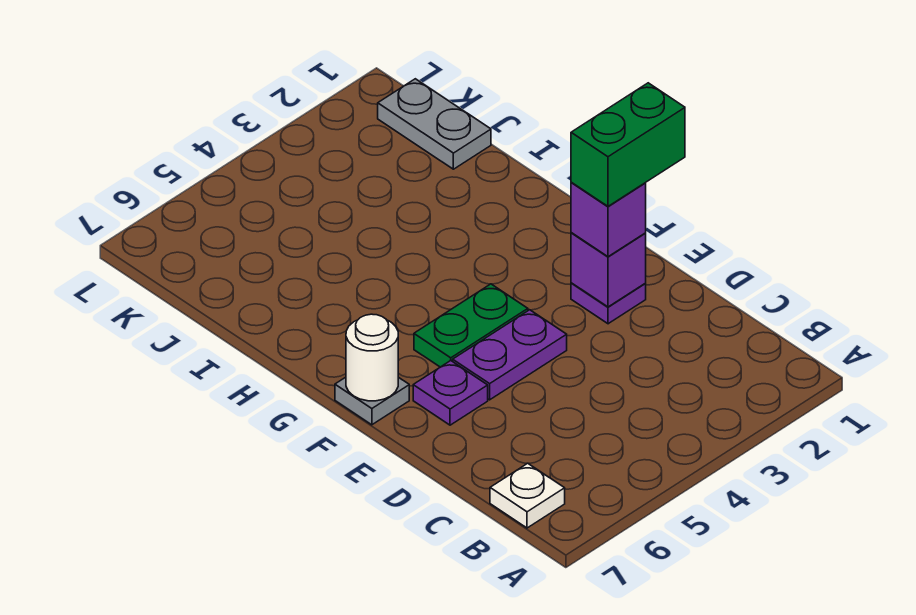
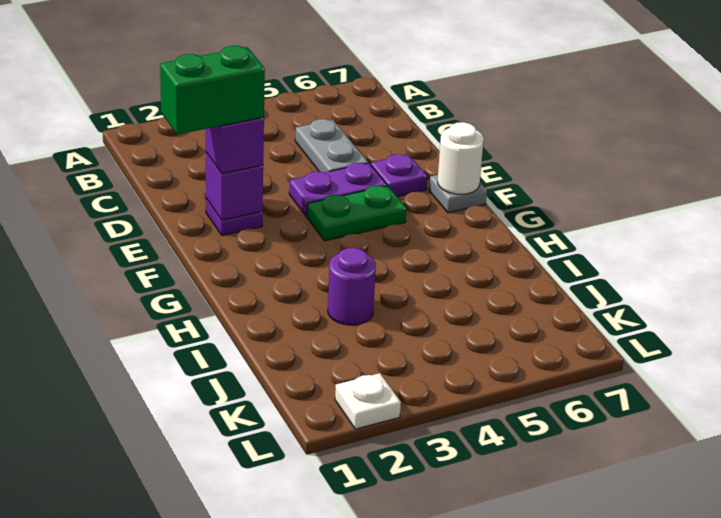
white 1x1 plate [490,463,565,528] -> white 1x1 plate moved to [335,373,401,429]
none -> purple 1x1 round brick [328,248,376,325]
grey 1x2 plate [378,79,491,169] -> grey 1x2 plate moved to [295,119,368,173]

